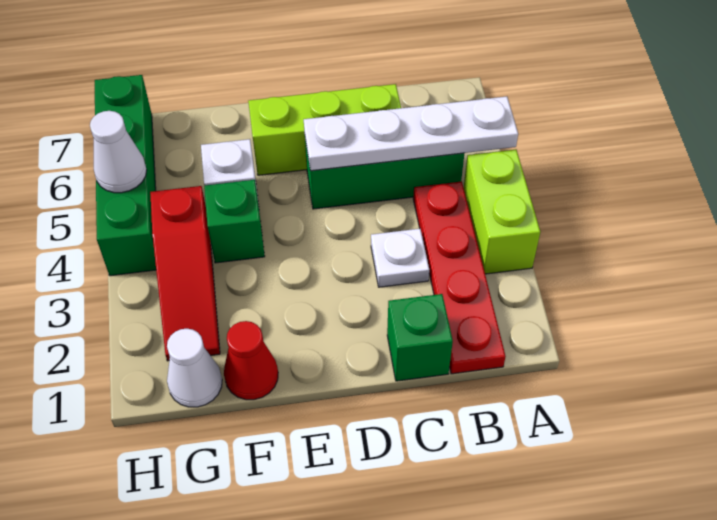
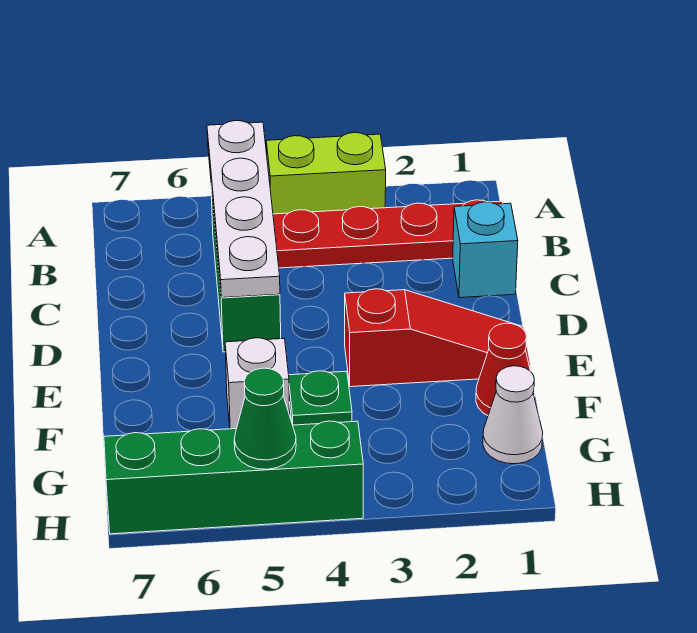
green 1x1 brick [387,294,453,381] -> cyan 1x1 brick [453,202,518,298]
white 1x1 plate [371,229,429,287] -> none
lime 1x3 brick [248,84,401,175] -> none
green 1x1 brick [204,180,265,263] -> green 1x1 plate [289,371,352,425]
red 1x3 slope [150,186,220,361] -> red 1x3 slope moved to [345,289,531,387]
white 1x1 cone [90,111,147,193] -> green 1x1 cone [234,368,296,469]

